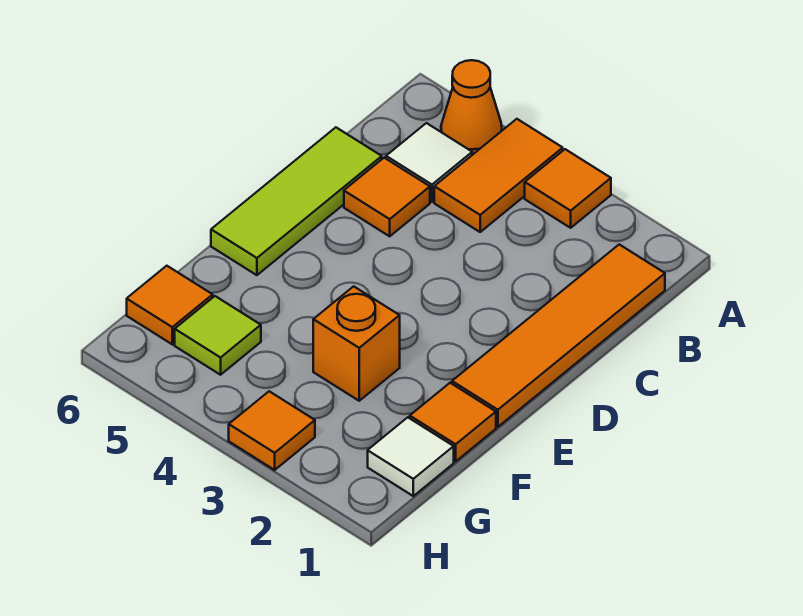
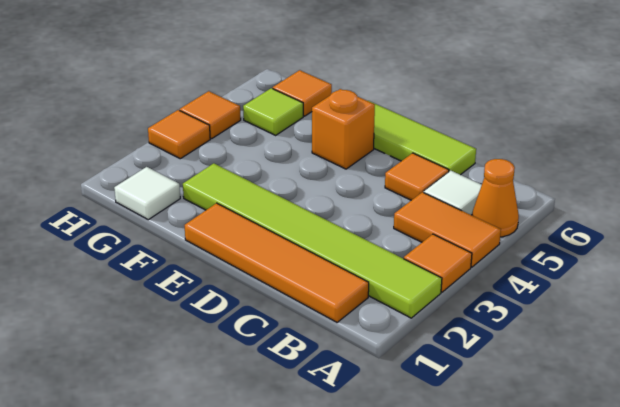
none -> lime 1x6 tile [183,163,442,318]
orange 1x1 tile [410,383,496,461] -> orange 1x1 tile moved to [180,91,241,139]
orange 1x1 brick [313,286,400,401] -> orange 1x1 brick moved to [312,89,375,169]

